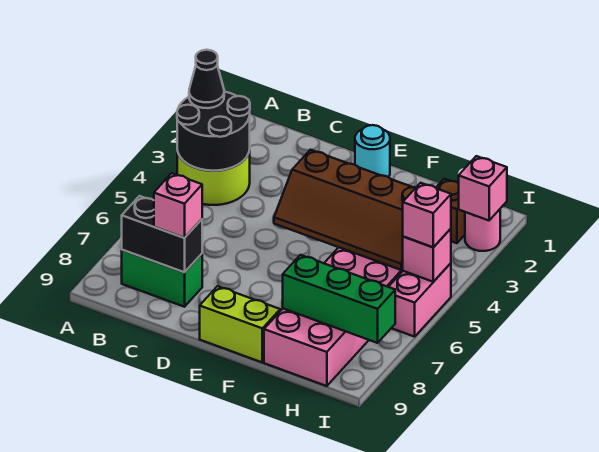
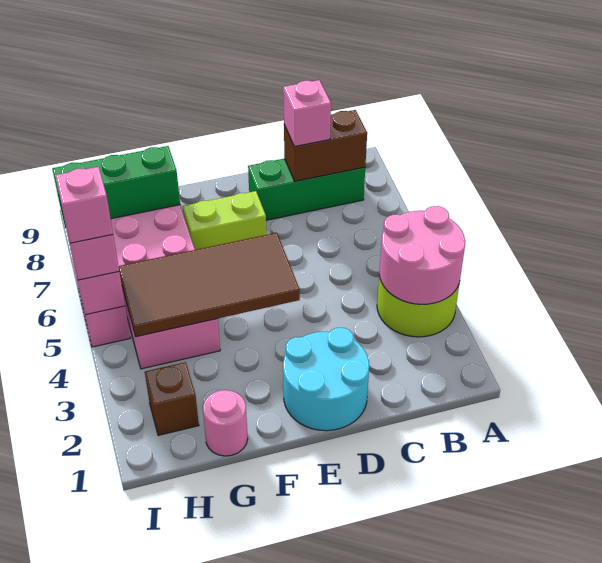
black 2x2 round brick [177,92,250,171] -> pink 2x2 round brick [379,206,465,304]
black 1x1 cone [189,50,224,108] -> none
green 1x2 brick [122,250,202,307] -> green 1x3 brick [248,159,365,220]
black 1x2 brick [122,196,202,272] -> brown 1x2 brick [284,110,367,181]
cyan 1x1 round brick [355,125,390,177] -> cyan 2x2 round brick [283,328,369,431]
brown 2x4 slope [274,150,416,270] -> brown 2x4 tile [119,233,300,337]
lime 1x2 brick [200,286,280,362] -> lime 1x2 brick moved to [183,191,267,250]
pink 1x1 round brick [465,209,500,251] -> pink 1x1 round brick moved to [203,390,248,456]
pink 1x1 brick [459,156,507,220] -> pink 1x1 brick moved to [56,167,113,243]

